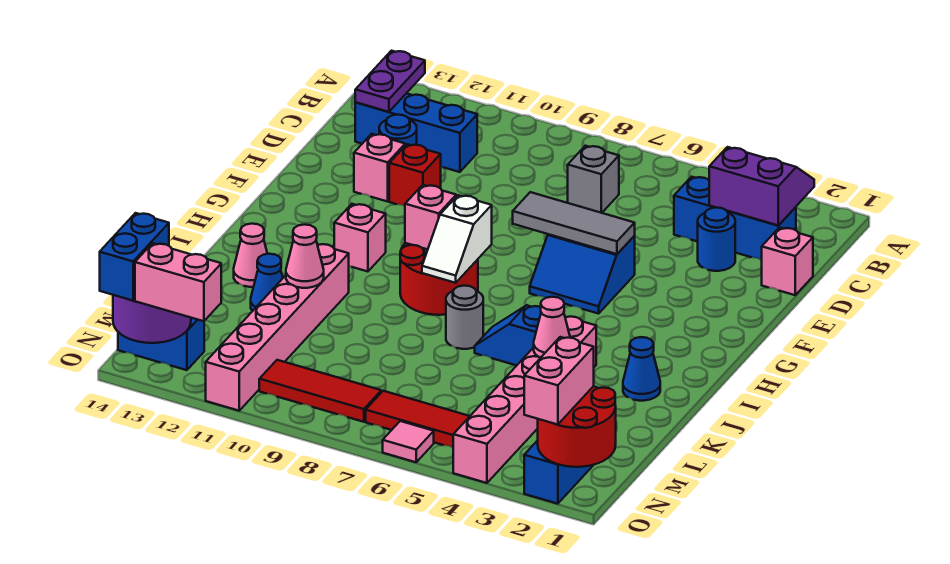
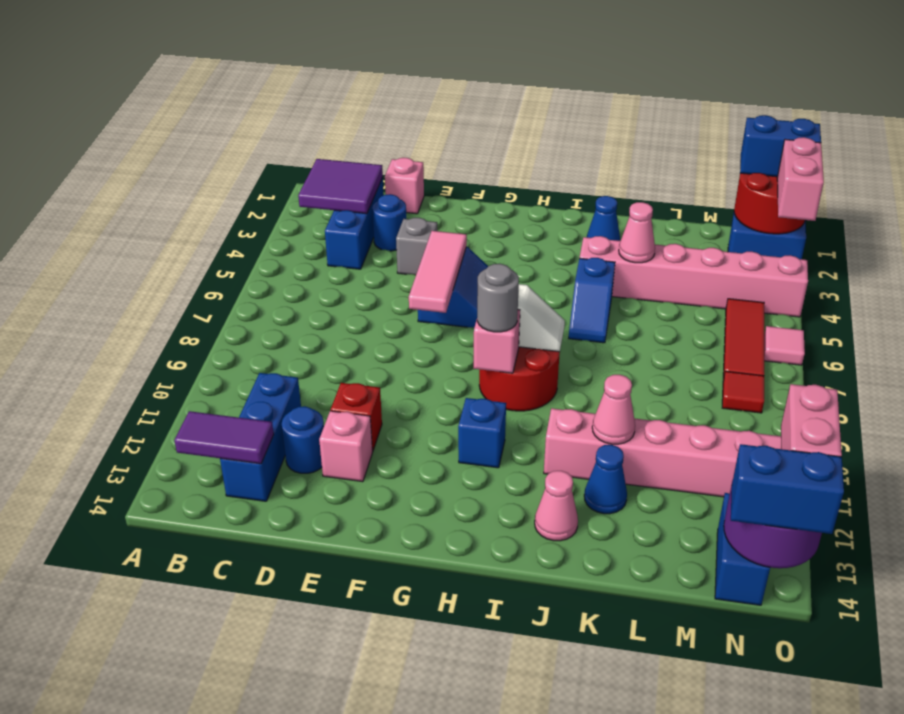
purple 2x2 slope [709,147,814,225] -> purple 2x2 tile [298,159,383,214]
purple 1x2 plate [355,51,425,112] -> purple 1x2 tile [174,411,274,464]
grey 1x1 brick [568,146,619,213] -> grey 1x1 brick moved to [396,218,437,275]
grey 1x3 tile [513,192,635,254] -> pink 1x3 tile [409,231,467,313]
pink 1x1 brick [334,204,386,272] -> blue 1x1 brick [458,398,506,468]
grey 1x1 round brick [446,286,483,349] -> grey 1x1 round brick moved to [477,264,519,332]
none -> blue 1x2 brick [740,115,821,177]
pink 1x2 brick [524,337,594,425] -> pink 1x2 brick turned to [777,137,824,221]
red 1x3 tile [259,360,381,422] -> red 1x1 tile [722,371,764,413]

